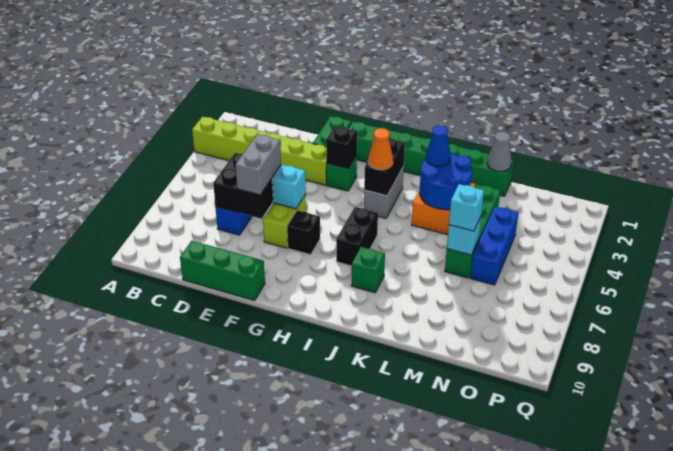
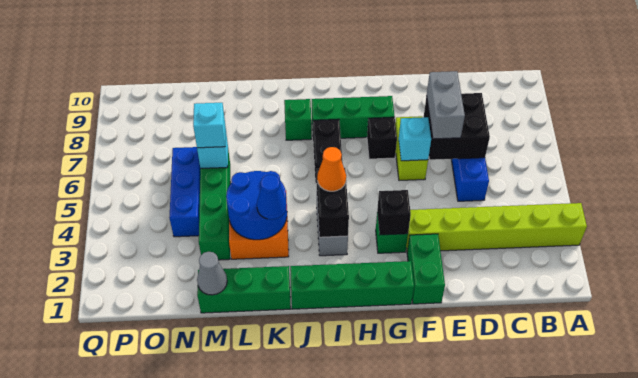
green 1x3 brick [180,241,265,301] -> green 1x3 brick moved to [312,96,395,138]

